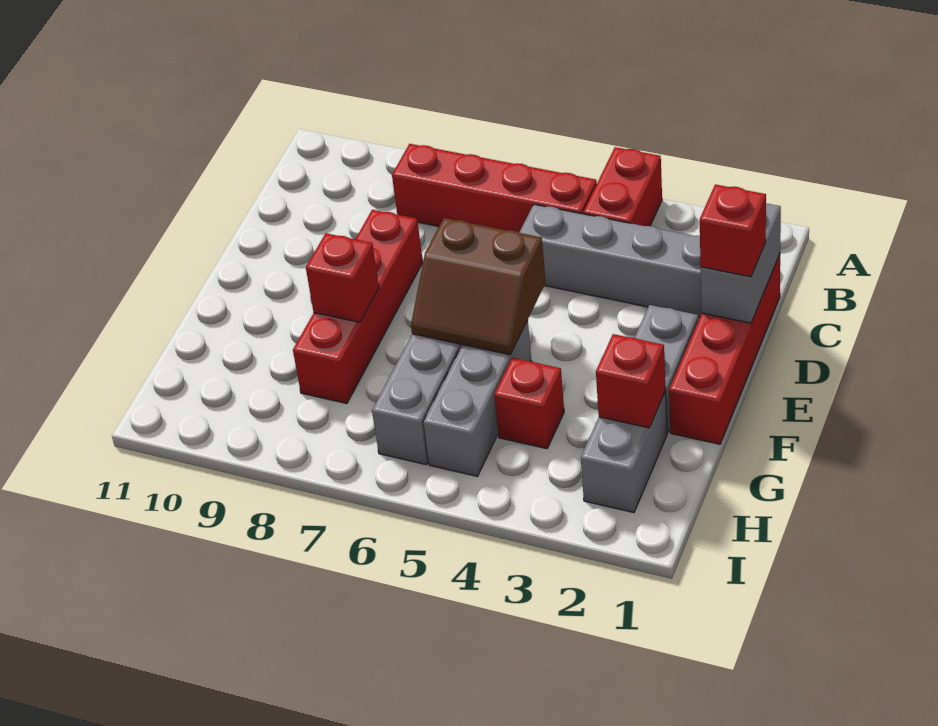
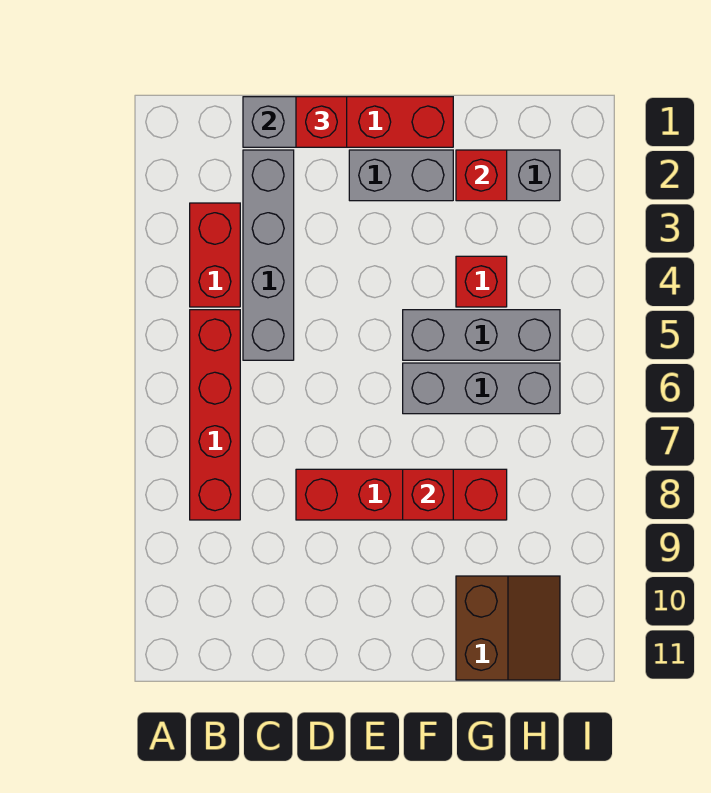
red 1x2 brick [583,147,662,226] -> red 1x2 brick turned to [190,203,240,307]
brown 2x2 slope [411,218,546,355] -> brown 2x2 slope moved to [456,576,560,680]

